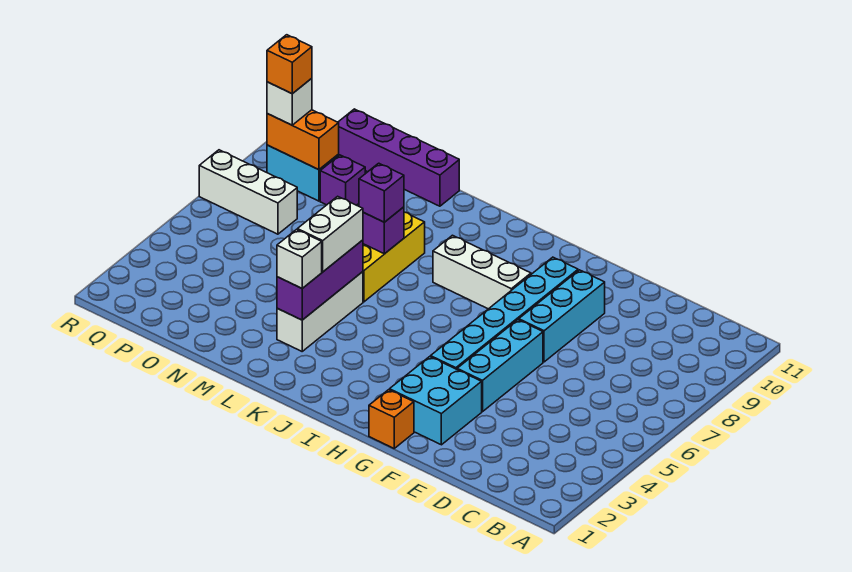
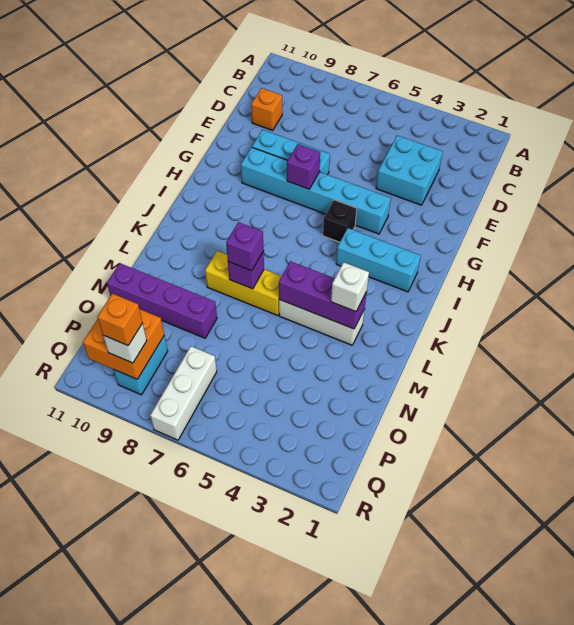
cyan 2x2 brick [390,357,482,445] -> cyan 2x2 brick moved to [376,135,443,205]
cyan 1x3 brick [457,320,543,412] -> cyan 1x3 brick moved to [336,228,421,292]
orange 1x1 brick [369,390,414,448] -> orange 1x1 brick moved to [251,88,282,130]
none -> black 1x1 brick [323,200,357,242]
white 1x3 brick [433,235,531,309] -> none
white 1x2 brick [297,196,363,272] -> none
purple 1x4 brick [338,109,459,206] -> purple 1x4 brick turned to [107,263,217,338]
purple 1x1 brick [320,155,365,205] -> purple 1x1 brick moved to [287,144,320,189]
orange 1x2 brick [267,110,339,170] -> orange 2x2 brick [83,309,164,379]

